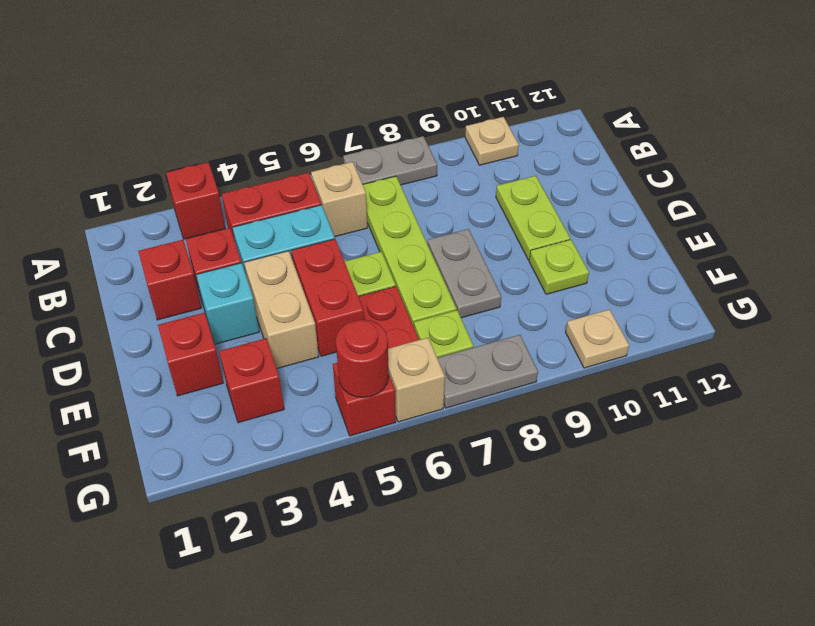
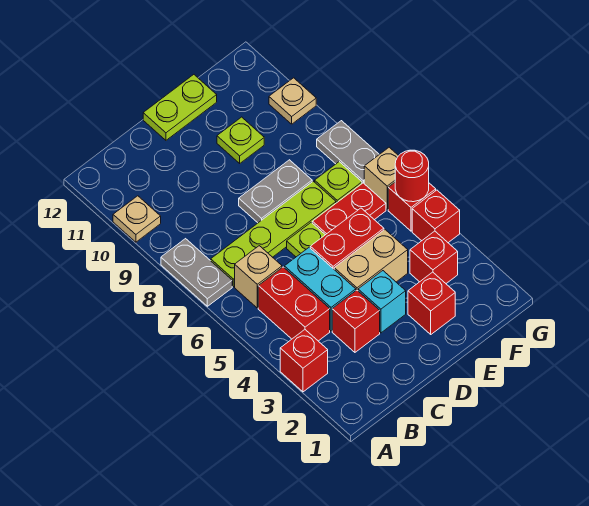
red 1x1 brick [138,240,201,320] -> red 1x1 brick moved to [412,190,460,243]
lime 1x2 plate [496,176,570,260] -> lime 1x2 plate moved to [143,75,217,140]

